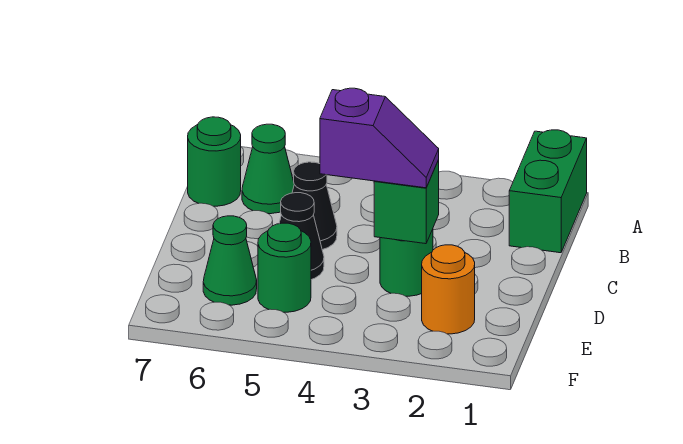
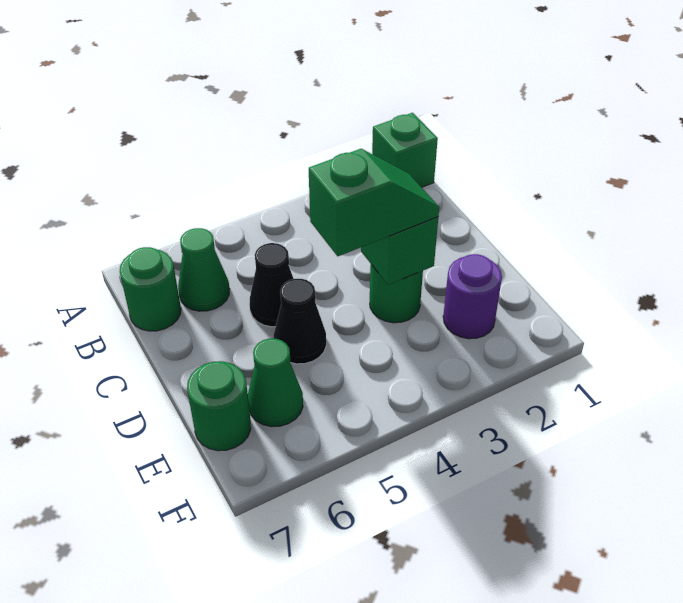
green 1x2 brick [509,130,587,253] -> green 1x1 brick [372,113,438,187]
purple 1x2 slope [320,88,439,188] -> green 1x2 slope [309,149,439,256]
orange 1x1 round brick [422,245,475,334] -> purple 1x1 round brick [443,254,502,339]
green 1x1 round brick [258,223,311,312] -> green 1x1 round brick moved to [187,361,251,451]

